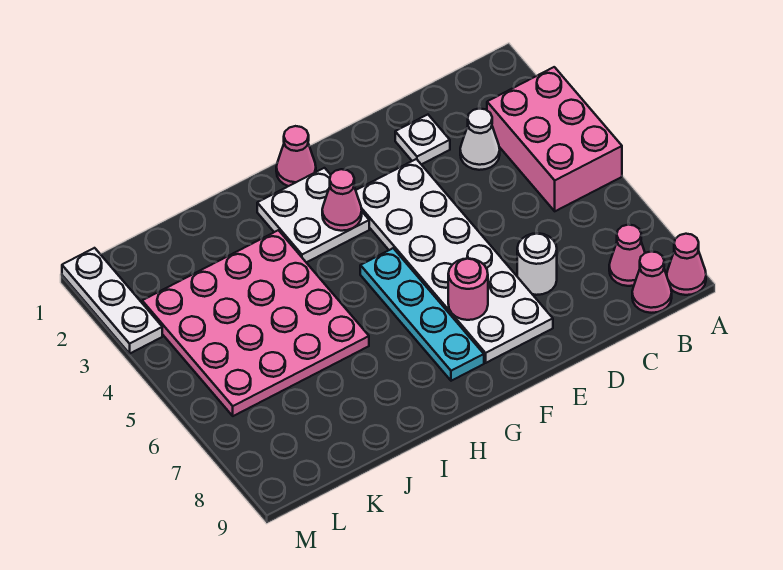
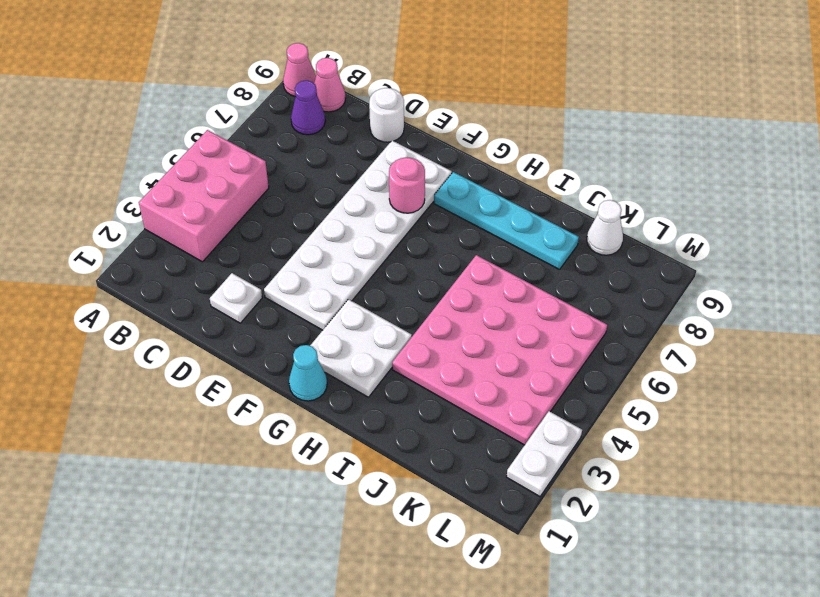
pink 1x1 cone [609,225,645,286] -> purple 1x1 cone [291,80,325,135]
white 1x1 cone [460,109,500,170] -> white 1x1 cone moved to [587,200,623,255]
white 1x1 round brick [517,233,557,295] -> white 1x1 round brick moved to [369,88,404,142]
pink 1x1 cone [276,126,316,186] -> cyan 1x1 cone [289,345,327,401]
pink 1x1 cone [322,169,362,231] -> none
cyan 1x4 plate [360,248,484,381] -> cyan 1x4 plate turned to [434,172,579,270]
white 1x3 plate [62,248,162,353] -> white 1x2 plate [507,411,582,496]

